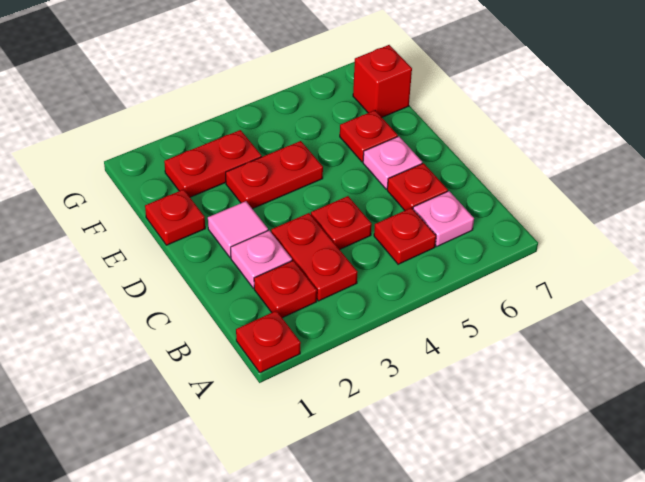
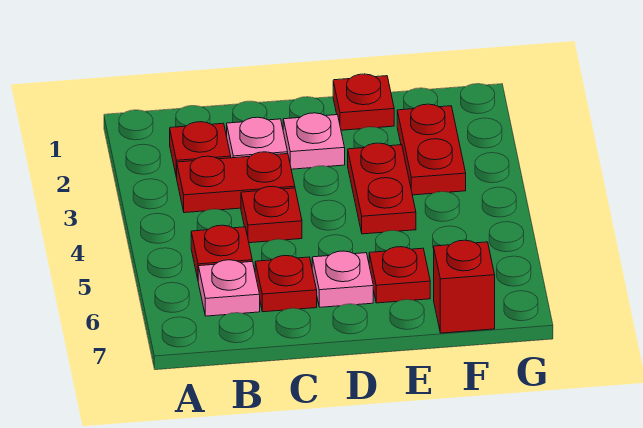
red 1x1 plate [236,311,301,373] -> none
pink 1x1 tile [208,201,268,257] -> pink 1x1 plate [283,113,345,169]

